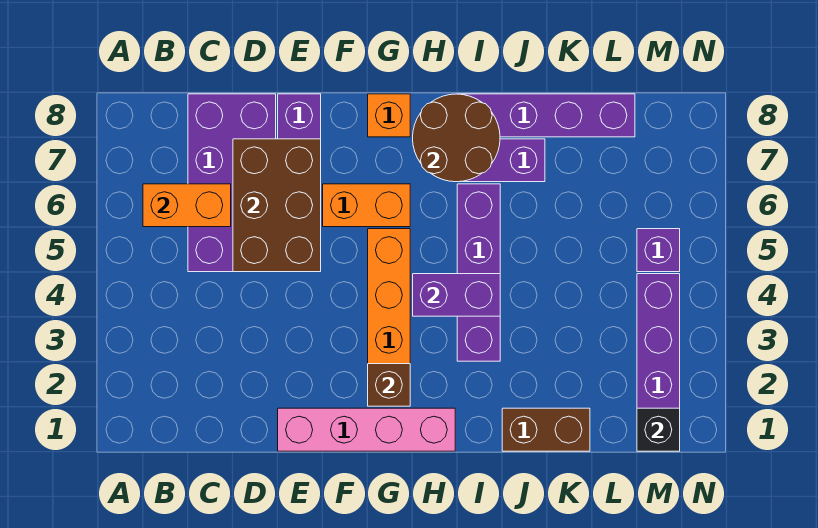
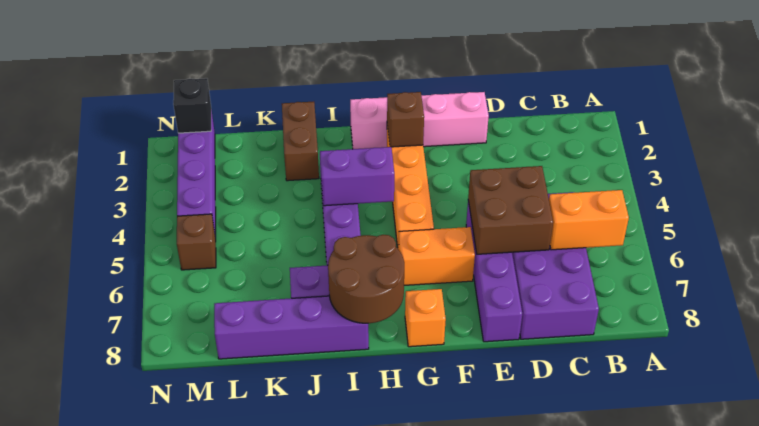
brown 2x3 brick [233,139,321,272] -> brown 2x2 brick [468,166,553,254]
brown 1x2 brick [502,408,590,451] -> brown 1x2 brick turned to [282,102,319,181]
purple 1x1 brick [637,229,680,272] -> brown 1x1 brick [177,214,216,270]

